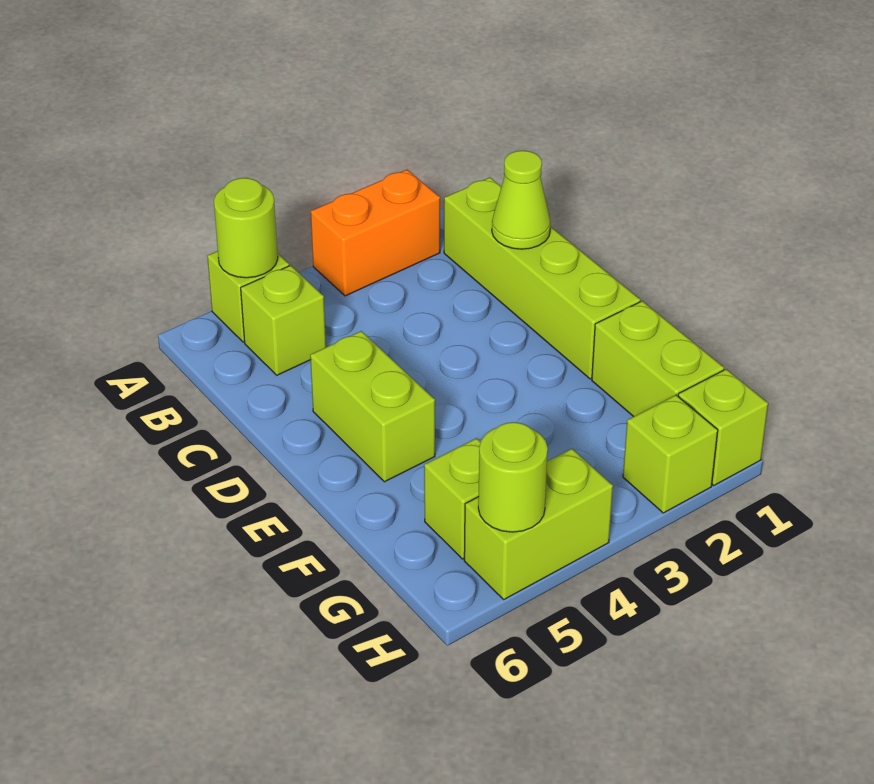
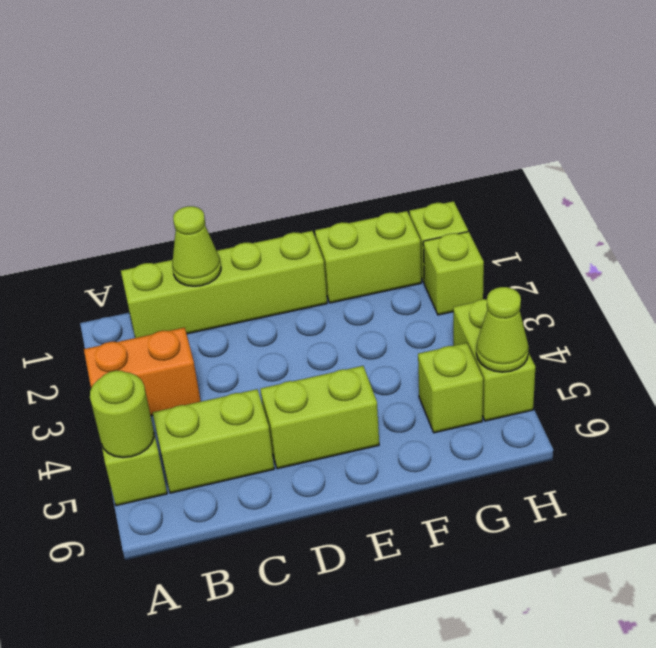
orange 1x2 brick [311,170,440,296] -> orange 1x2 brick turned to [84,327,201,416]
lime 1x1 brick [241,265,326,375] -> lime 1x2 brick [153,389,274,493]
lime 1x1 round brick [478,422,548,532] -> lime 1x1 cone [476,287,529,372]

